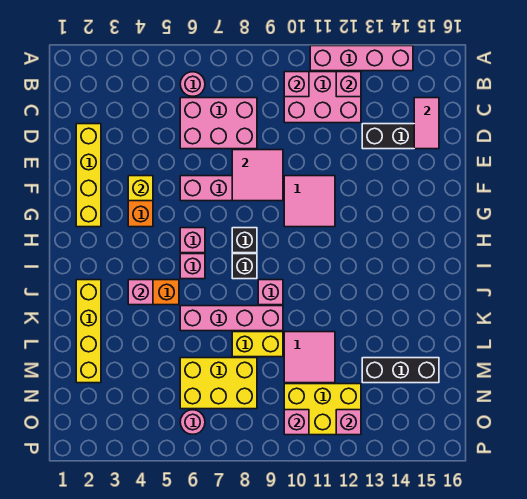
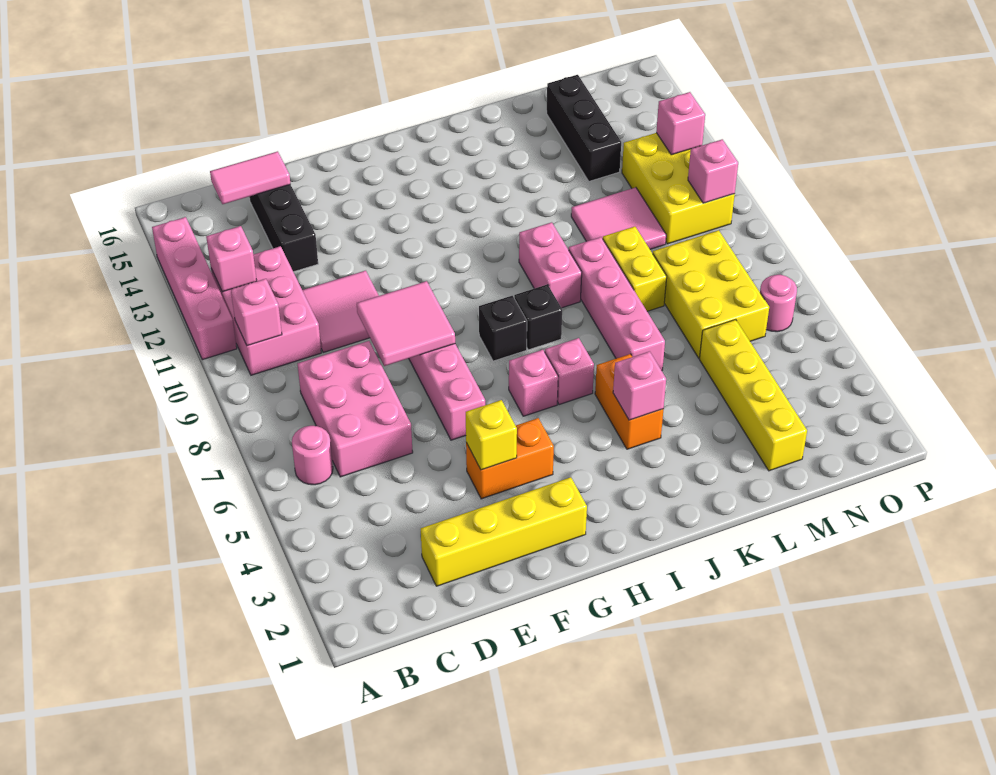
pink 2x2 tile [284,176,335,227] -> pink 2x2 tile moved to [302,271,379,353]
yellow 1x4 brick [76,280,101,383] -> yellow 1x4 brick turned to [700,320,807,471]
pink 1x1 brick [258,280,283,305] -> pink 1x2 brick [519,222,582,308]

